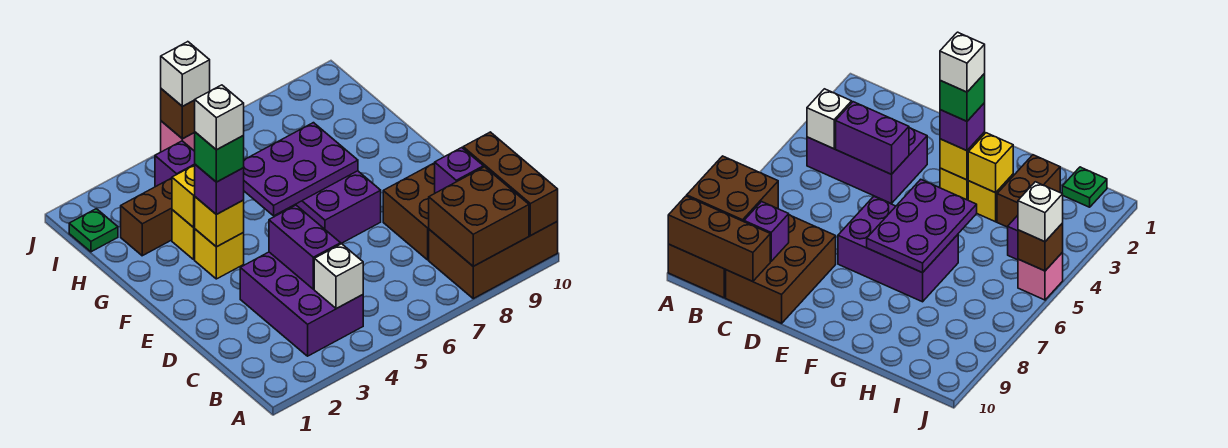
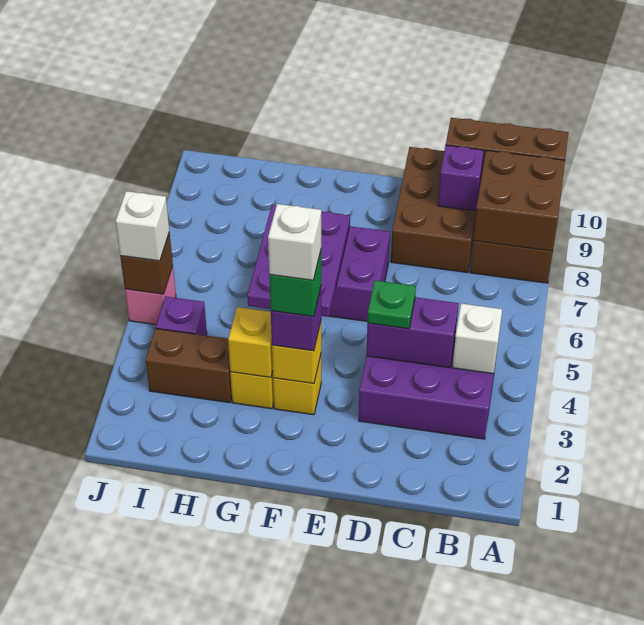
brown 1x2 brick [121,178,172,256] -> brown 1x2 brick turned to [146,329,232,403]
green 1x1 plate [69,209,118,252] -> green 1x1 plate moved to [368,280,416,329]

